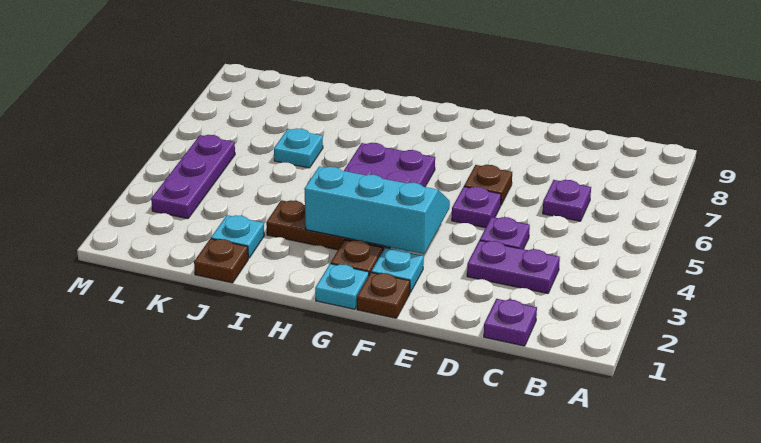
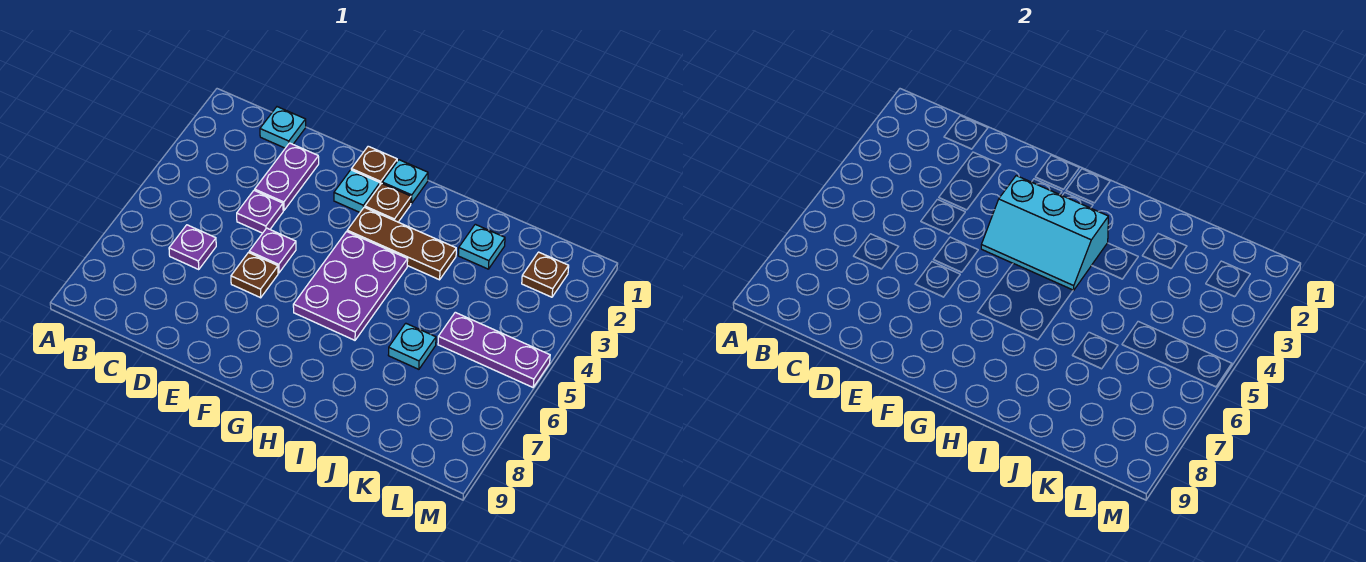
purple 1x1 plate [484,299,537,346] -> cyan 1x1 plate [260,107,306,148]
purple 1x2 plate [467,240,560,293] -> purple 1x2 plate turned to [255,143,319,210]
brown 1x1 plate [194,239,248,283] -> brown 1x1 plate moved to [522,252,569,297]
purple 1x3 plate [151,135,235,219] -> purple 1x3 plate turned to [438,312,550,387]

